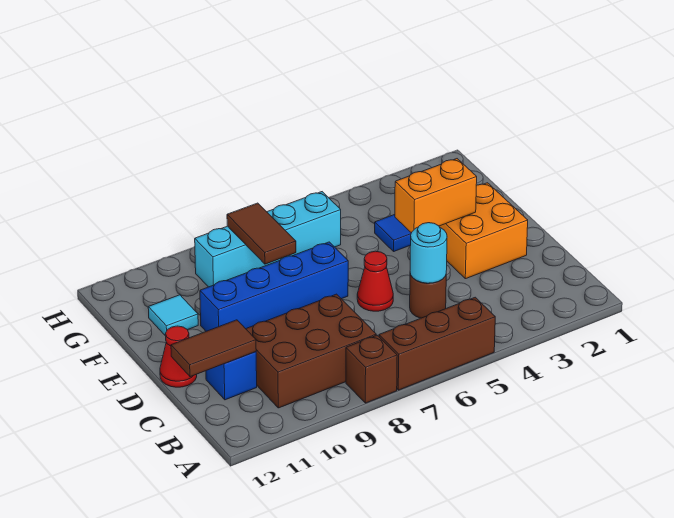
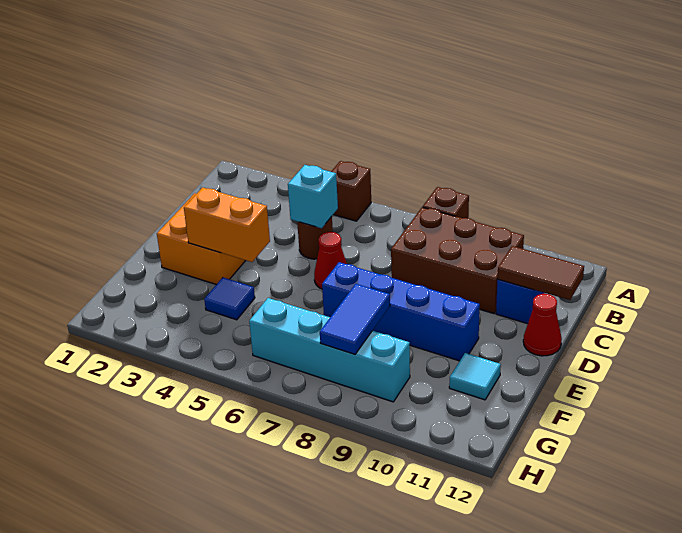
brown 1x3 brick [379,297,495,390] -> brown 1x1 brick [331,161,371,221]
cyan 1x1 round brick [410,223,447,283] -> cyan 1x1 brick [288,165,338,228]
brown 1x2 tile [227,203,296,264] -> blue 1x2 tile [320,284,390,354]

